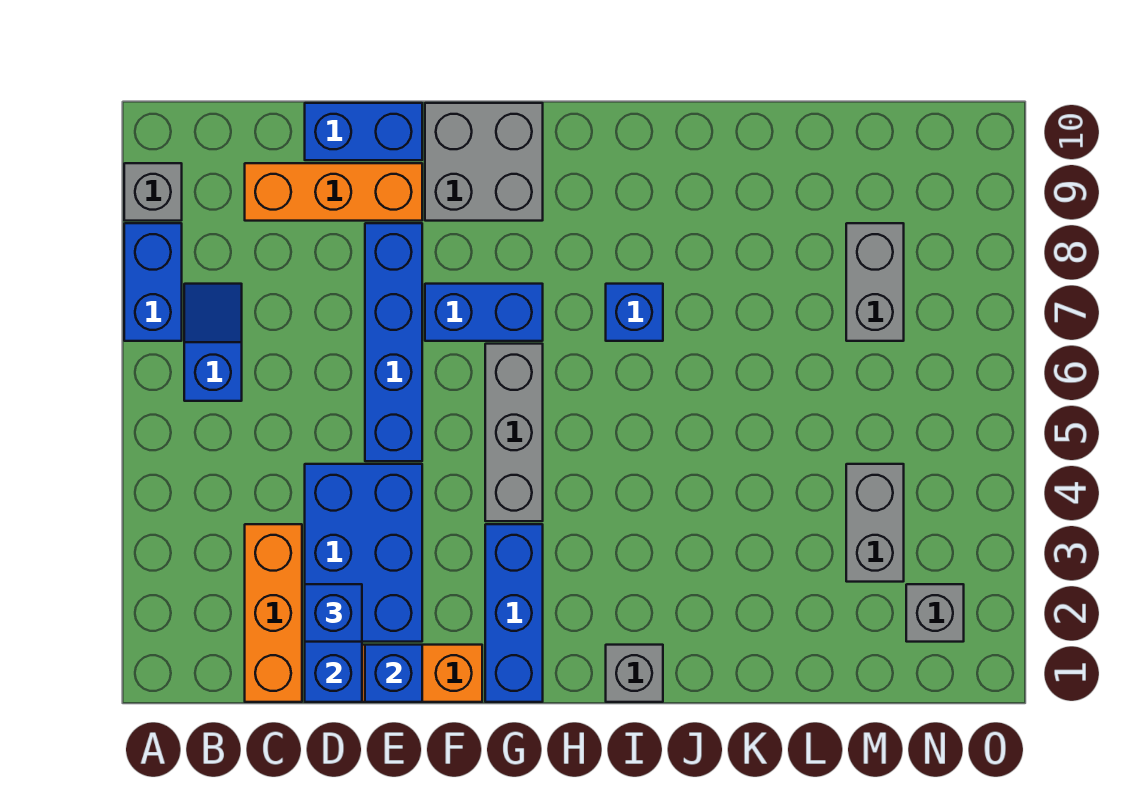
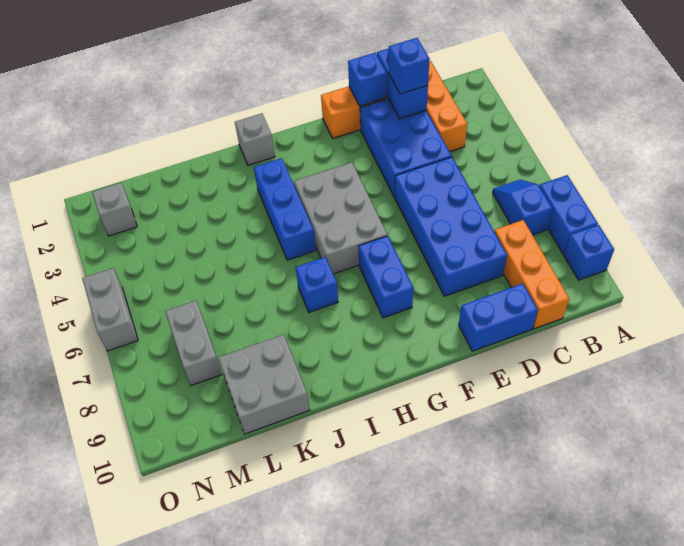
grey 1x1 brick [124,163,182,221] -> blue 1x1 brick [564,225,614,280]
blue 1x2 slope [184,284,242,401] -> blue 1x2 slope turned to [493,180,552,235]
orange 1x3 brick [245,163,422,221] -> orange 1x3 brick turned to [494,220,569,329]
blue 1x4 brick [365,223,422,461] -> blue 2x4 brick [395,157,507,296]
blue 1x2 brick [425,284,543,341] -> blue 1x2 brick turned to [358,236,413,318]
grey 2x2 brick [425,103,543,221] -> grey 2x2 brick moved to [218,335,310,434]
blue 1x3 brick [485,524,543,702] -> blue 1x3 brick moved to [254,158,316,260]
grey 1x3 brick [485,344,543,521] -> grey 2x3 brick [294,162,388,274]
grey 1x2 brick [846,464,904,582] -> grey 1x2 brick moved to [82,268,138,351]

